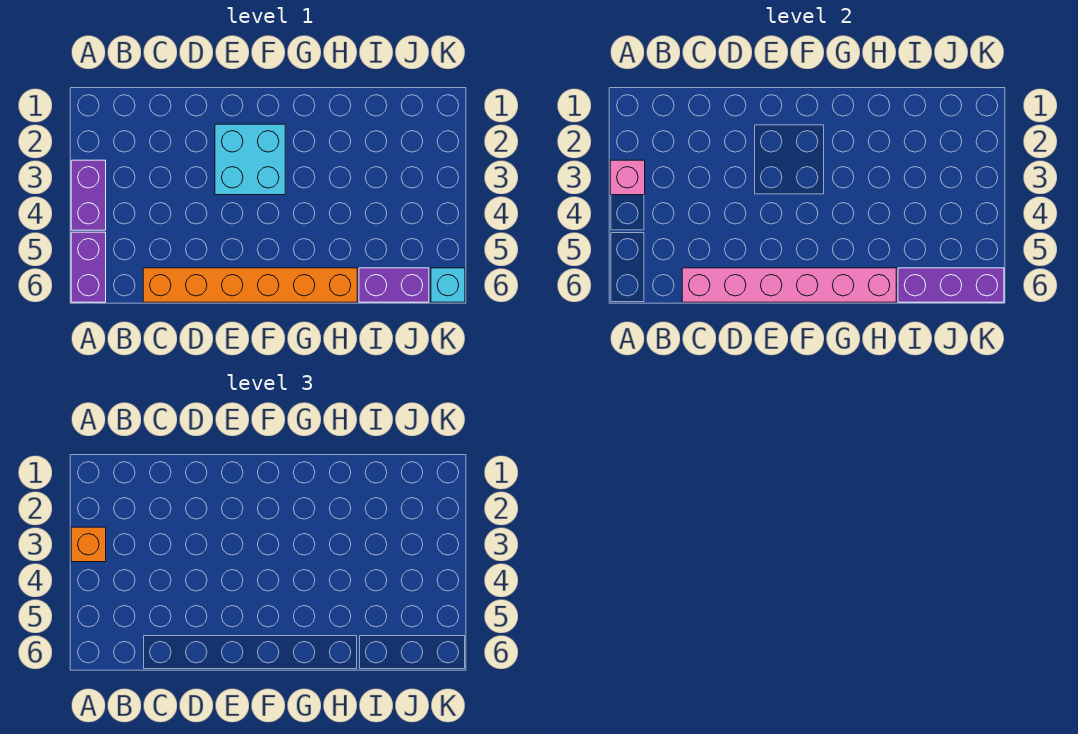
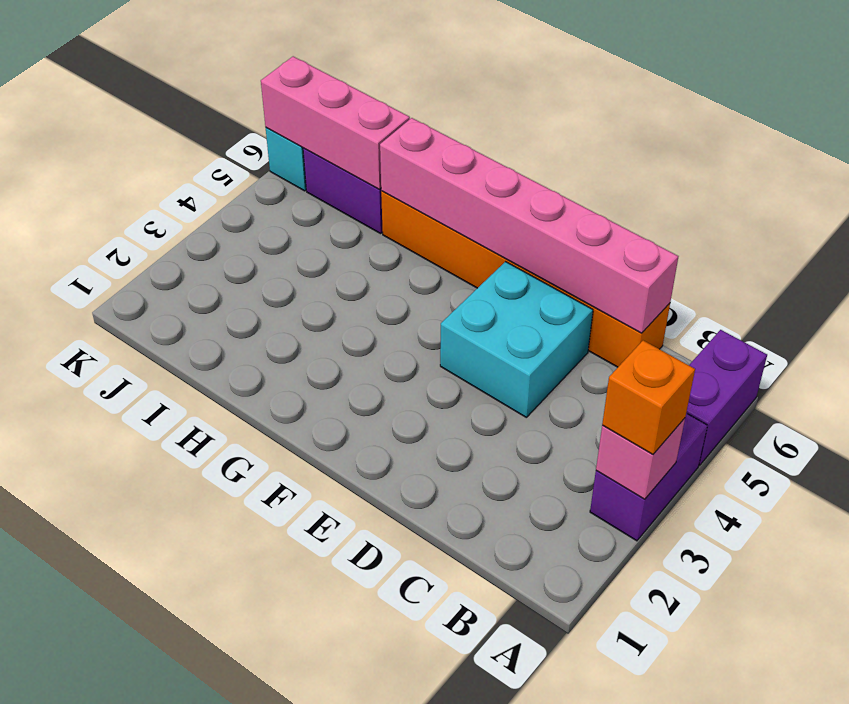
cyan 2x2 brick [215,124,285,195] -> cyan 2x2 brick moved to [440,262,593,417]
purple 1x3 brick [898,268,1004,302] -> pink 1x3 brick [261,56,410,189]

